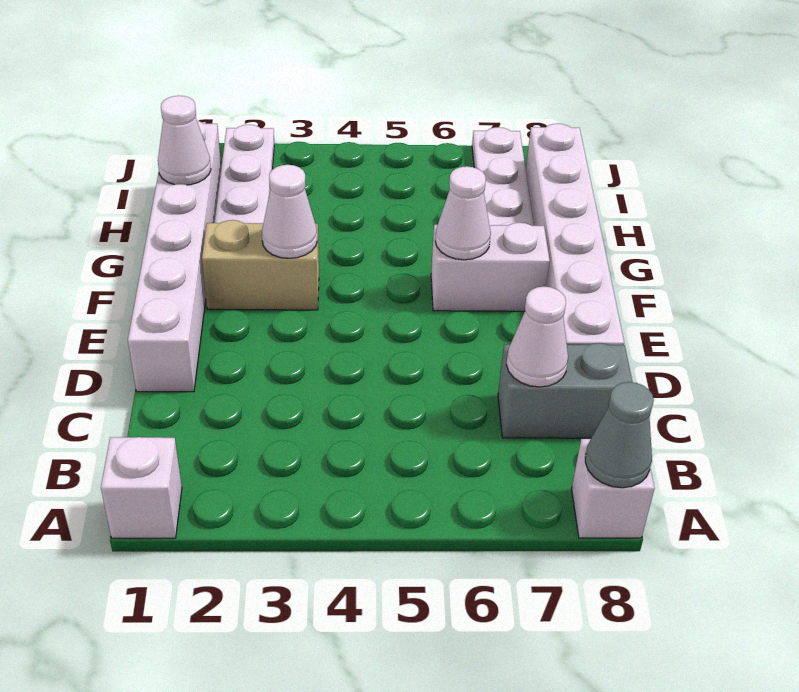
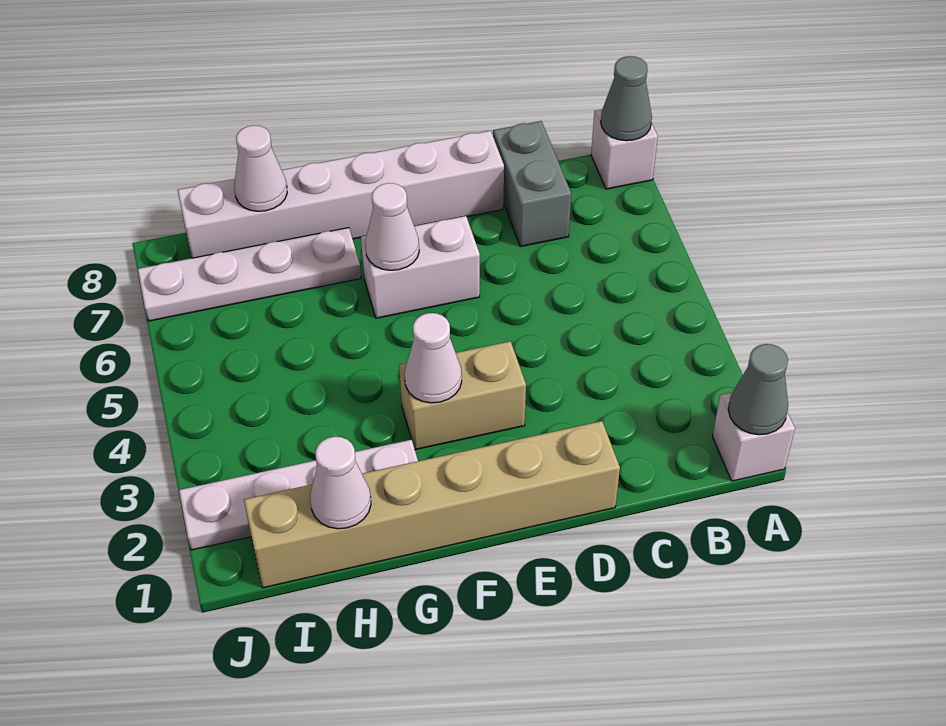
none -> grey 1x1 cone [728,344,788,435]
white 1x1 cone [506,286,568,387] -> white 1x1 cone moved to [234,125,287,211]
white 1x6 brick [128,121,221,392] -> tan 1x6 brick [244,421,620,588]
tan 1x2 brick [202,220,319,310] -> tan 1x2 brick turned to [399,341,526,450]
white 1x2 brick [431,222,550,311] -> white 1x2 brick turned to [361,216,480,318]

